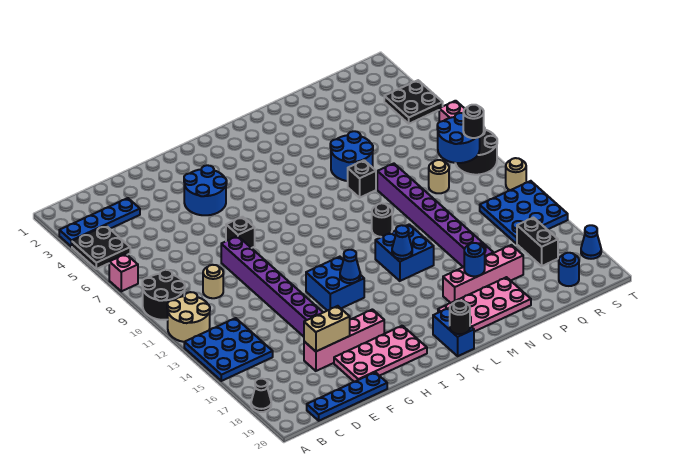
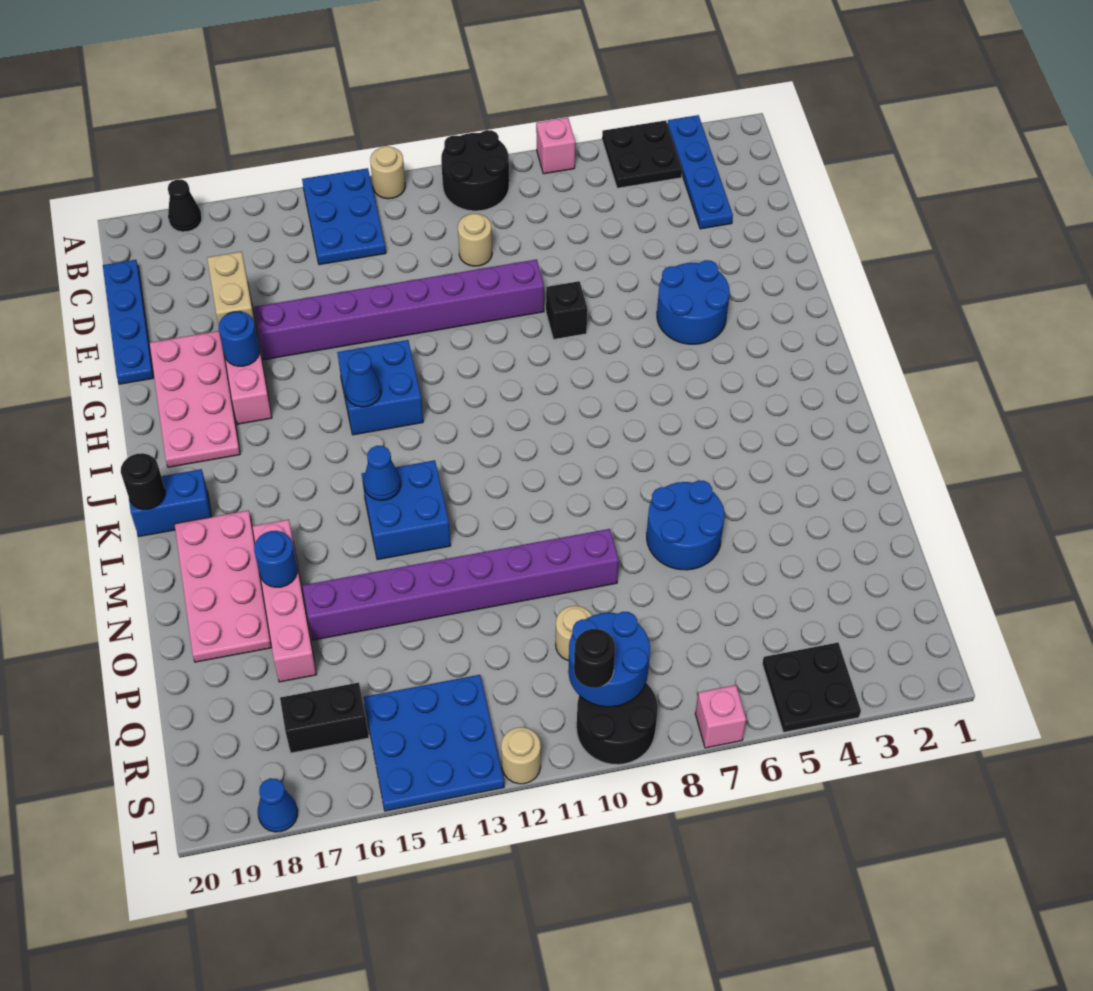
tan 2x2 round brick [167,292,210,342] -> tan 1x1 round brick [370,146,405,199]
blue 3x3 plate [184,318,273,381] -> blue 2x3 plate [302,168,386,265]
black 1x1 round brick [372,203,392,237] -> none
black 1x1 brick [348,160,376,198] -> none
blue 1x1 round brick [559,253,579,286] -> blue 1x1 round brick moved to [219,311,259,366]

